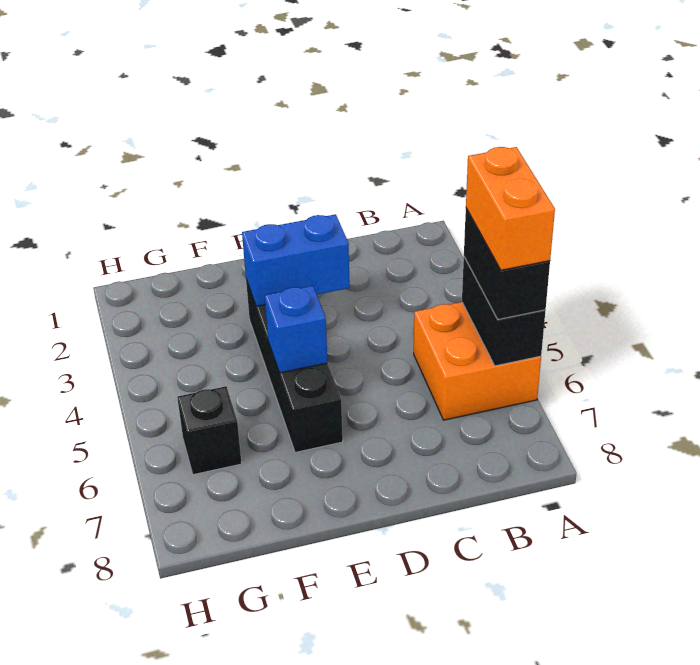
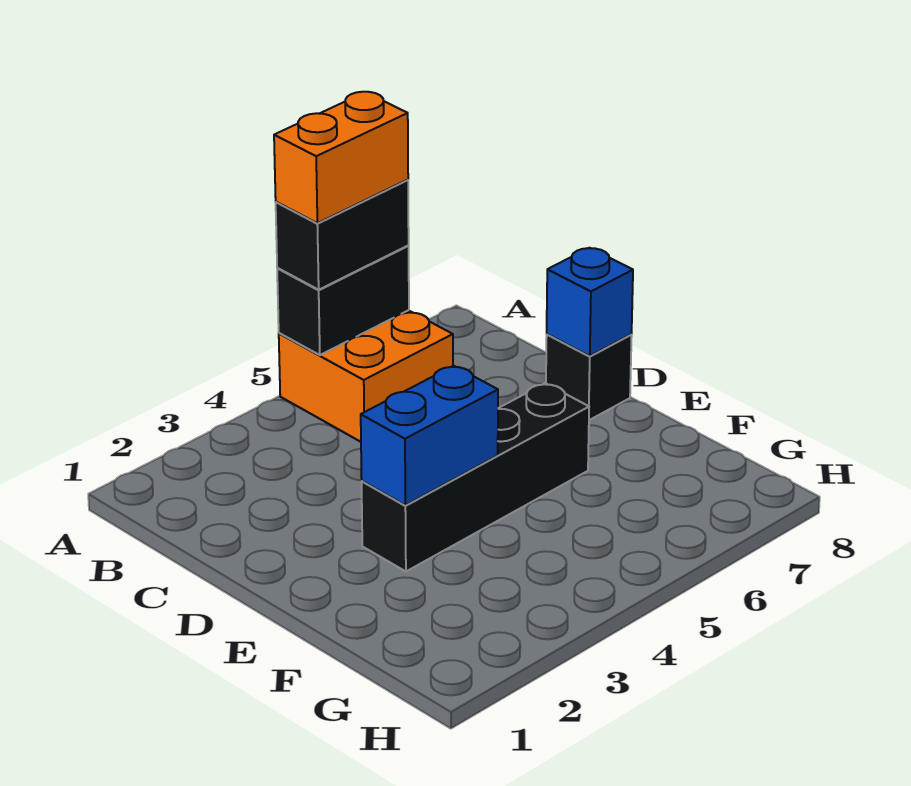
blue 1x2 brick [242,214,350,306] -> blue 1x2 brick turned to [361,366,498,505]
blue 1x1 brick [265,286,328,373] -> blue 1x1 brick moved to [547,248,633,356]
black 1x1 brick [177,386,242,475] -> black 1x1 brick moved to [546,334,632,420]

